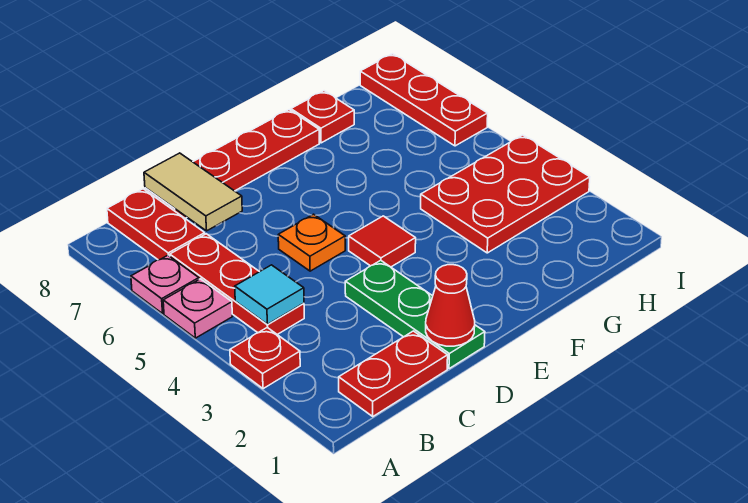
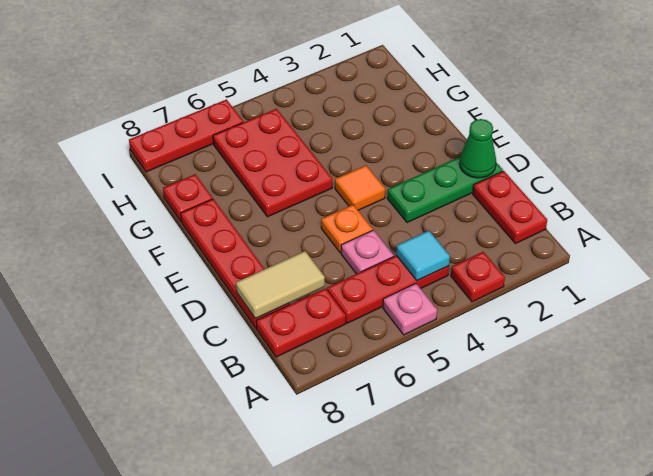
pink 1x1 plate [131,255,199,314] -> pink 1x1 plate moved to [341,230,394,274]
red 1x1 cone [426,265,475,346] -> green 1x1 cone [460,119,496,178]
red 1x1 tile [349,216,416,267] -> orange 1x1 tile [335,165,385,210]
red 2x3 plate [421,135,590,253] -> red 2x3 plate moved to [213,109,332,217]

